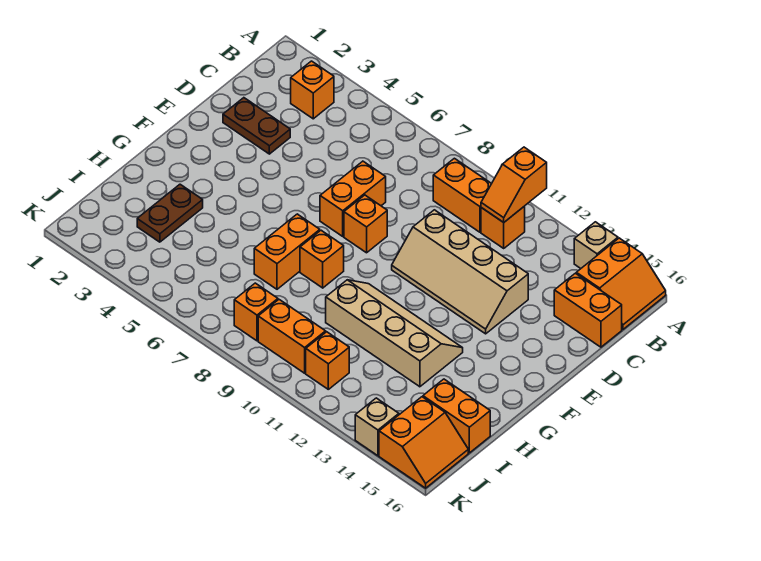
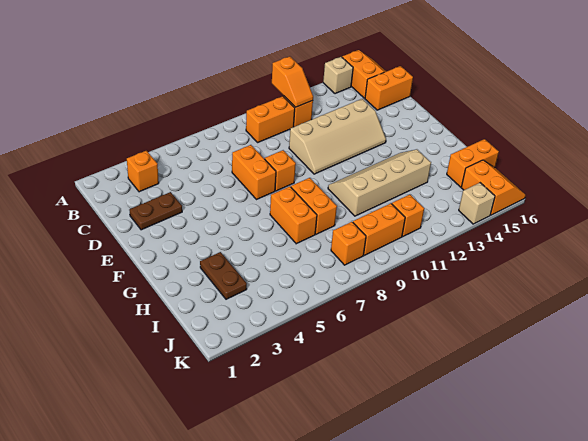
orange 1x1 brick [300,230,344,288] -> orange 1x2 brick [291,178,337,234]

